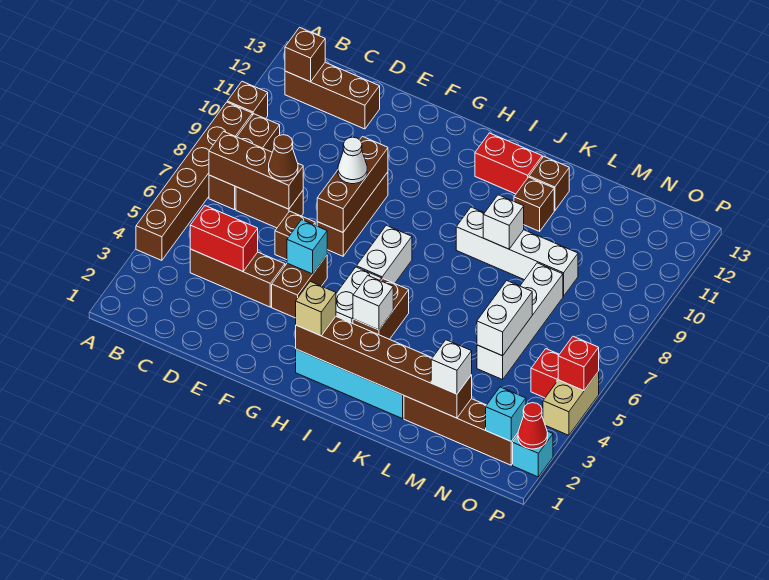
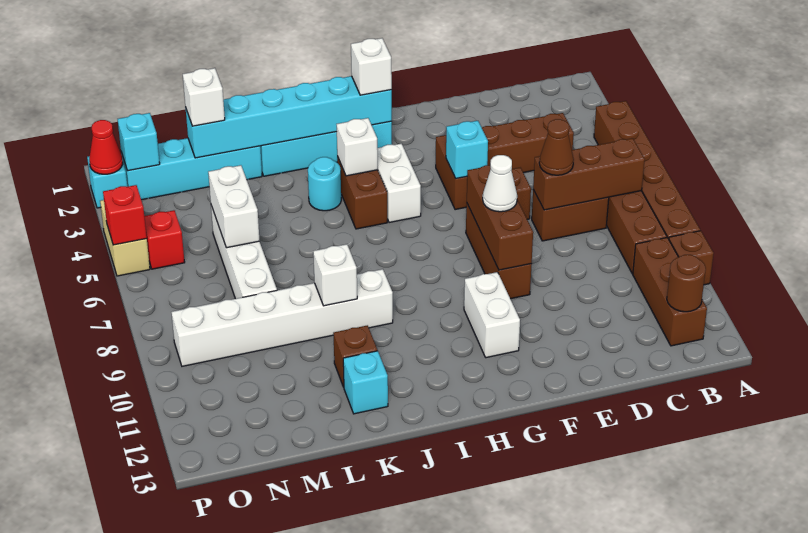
brown 1x3 brick [285,62,380,129] -> brown 1x3 brick turned to [633,238,707,346]
brown 1x1 brick [285,27,325,82] -> brown 1x1 round brick [667,255,706,312]
red 1x2 brick [190,206,258,271] -> none
brown 1x6 brick [296,317,472,418] -> cyan 1x6 brick [185,76,392,158]
tan 1x1 brick [296,281,336,336] -> white 1x1 brick [351,38,392,95]
white 1x2 brick [356,225,412,284] -> white 1x2 brick moved to [464,272,520,358]
red 1x2 brick [475,133,542,194] -> none
none -> cyan 1x1 round brick [308,157,341,211]
white 1x4 brick [456,207,578,296] -> white 1x6 brick [171,269,393,366]
brown 1x1 brick [529,157,569,211] -> cyan 1x1 brick [343,351,388,414]
brown 1x4 brick [404,396,518,465] -> cyan 1x4 brick [121,138,262,200]

